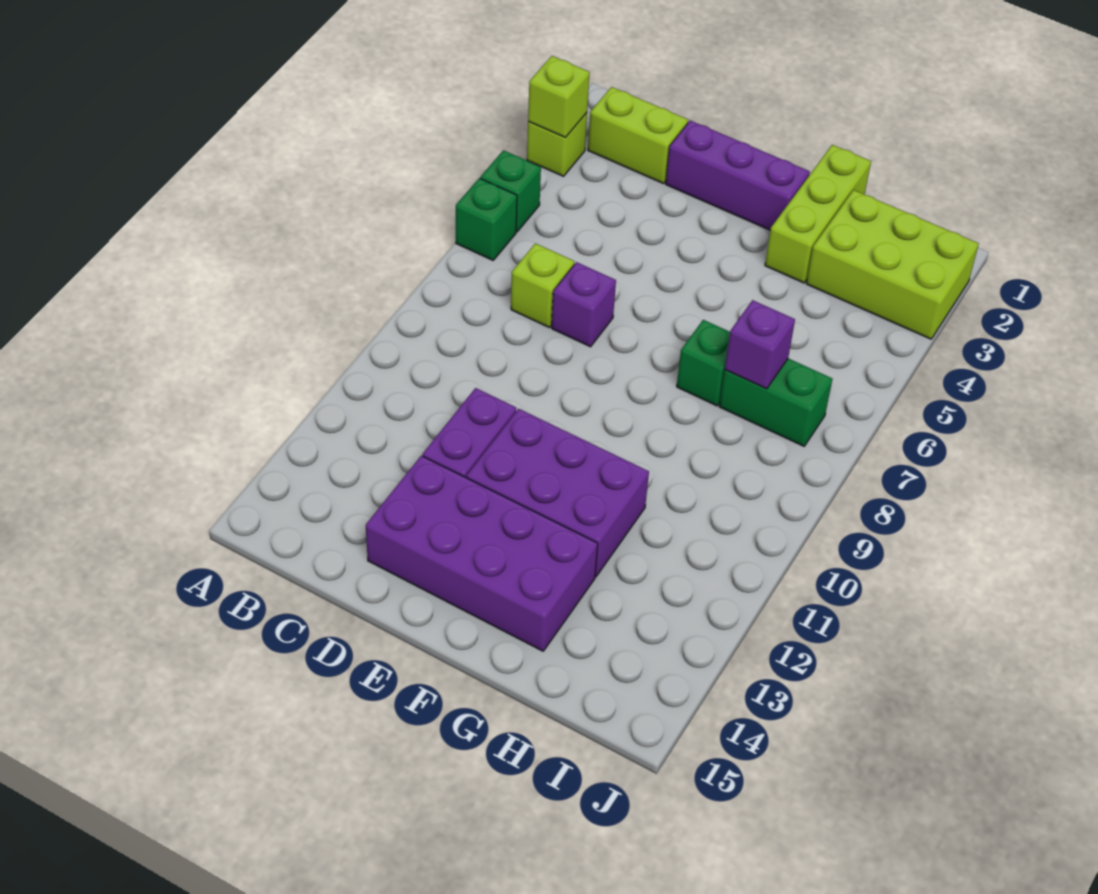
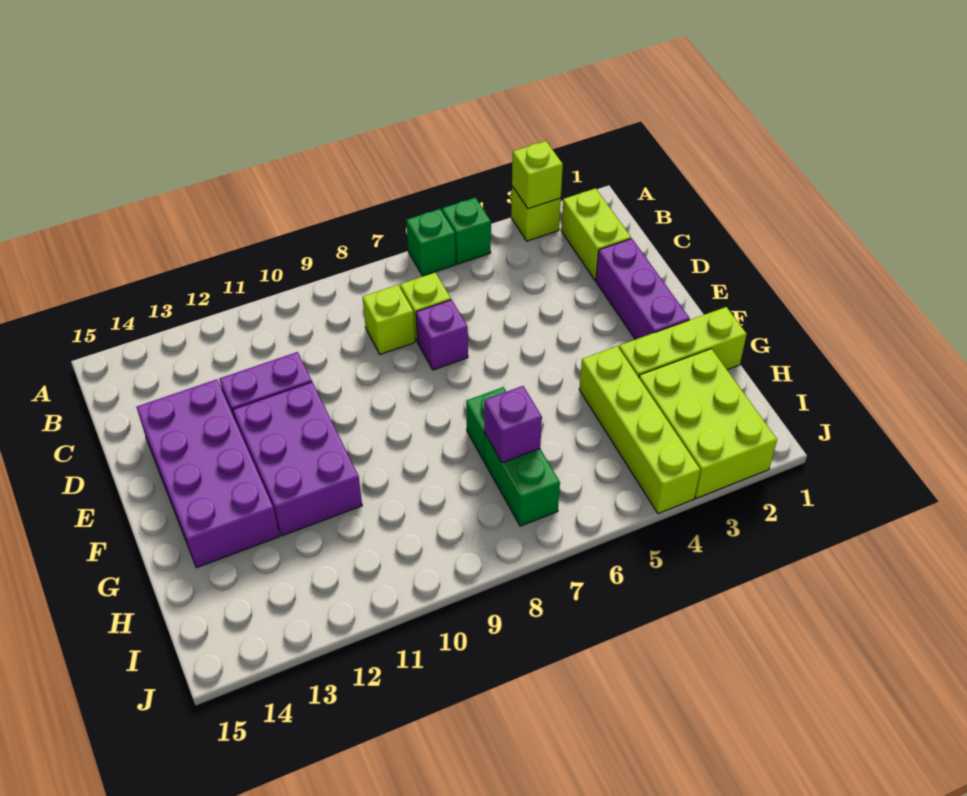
none -> lime 1x1 brick [363,285,415,354]
none -> lime 1x4 brick [579,346,700,514]

